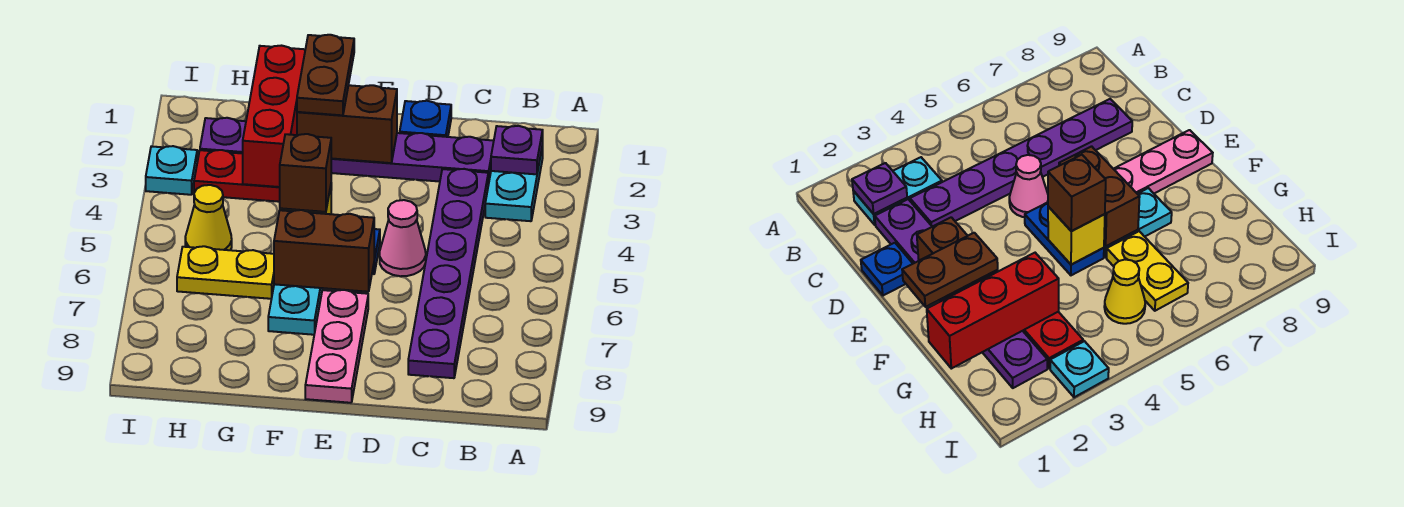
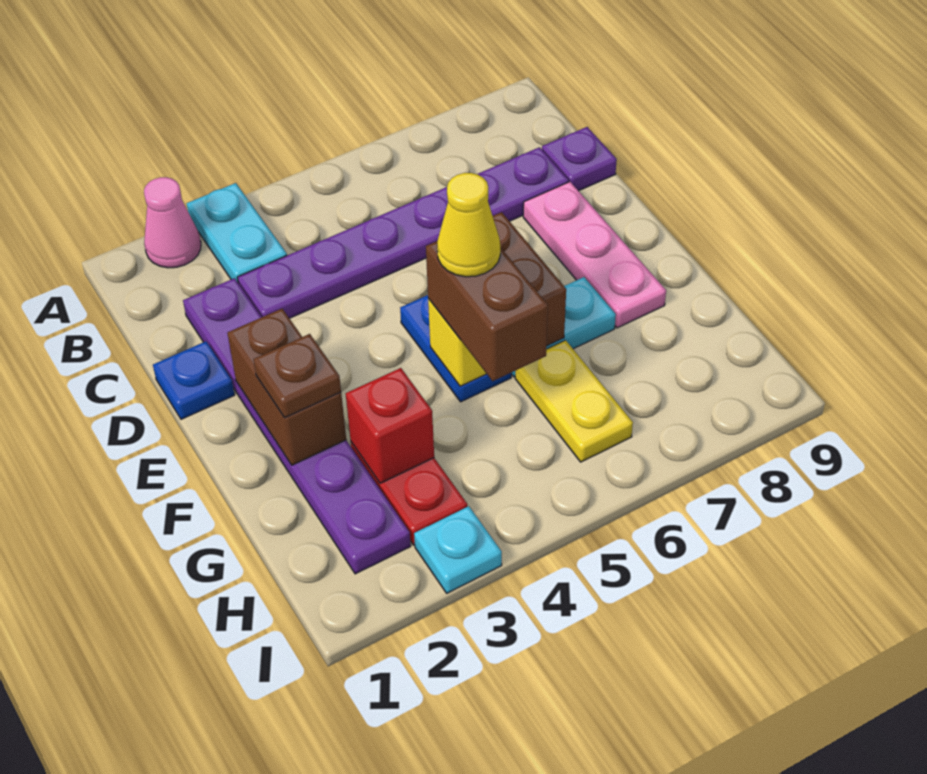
cyan 1x2 plate [485,145,543,221] -> cyan 1x2 plate turned to [187,183,287,282]
purple 1x1 plate [491,126,543,174] -> purple 1x1 plate moved to [542,127,617,191]
pink 1x1 cone [380,200,426,276] -> pink 1x1 cone moved to [144,177,201,268]
pink 1x3 plate [305,290,368,403] -> pink 1x3 plate turned to [523,182,666,328]
brown 1x2 plate [297,35,354,115] -> brown 1x1 plate [254,334,341,418]
brown 1x1 brick [280,134,331,212] -> brown 1x2 brick [426,241,548,381]
red 1x3 brick [243,46,305,187] -> red 1x1 brick [346,368,434,483]
yellow 1x1 cone [185,185,232,250] -> yellow 1x1 cone moved to [437,173,500,277]

